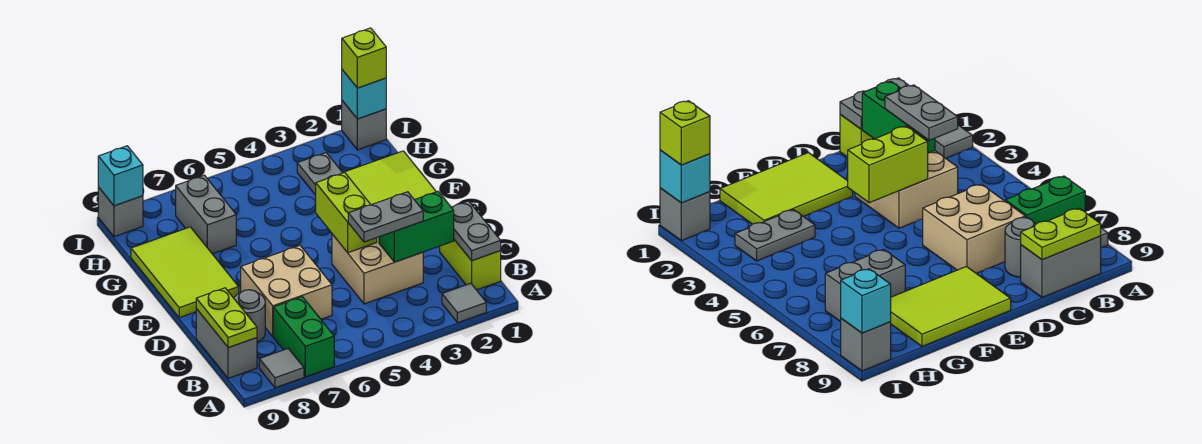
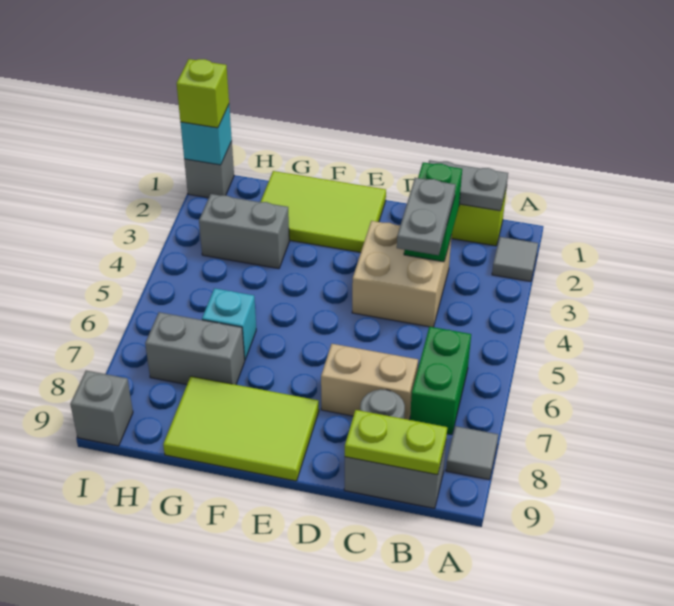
green 1x2 brick [273,297,334,377] -> green 1x2 brick turned to [410,327,471,435]
tan 2x2 brick [241,246,332,336] -> tan 1x2 brick [321,344,418,420]
lime 1x2 brick [316,172,377,253] -> none
grey 1x2 plate [297,153,342,195] -> grey 1x2 brick [199,194,289,269]
cyan 1x1 brick [98,146,143,206] -> cyan 1x1 brick moved to [202,288,256,360]

